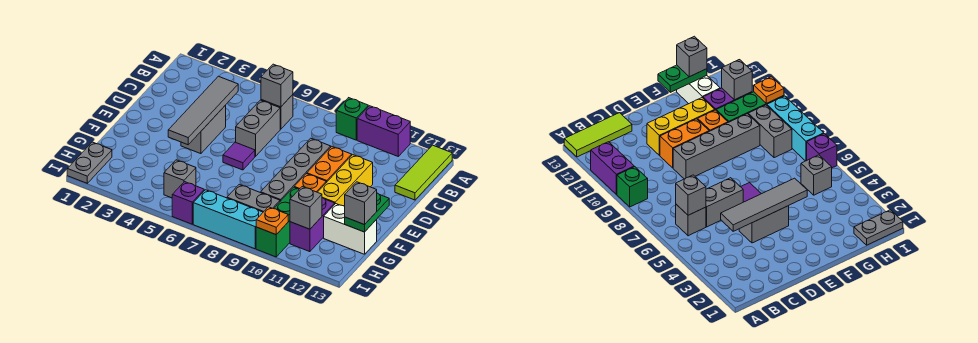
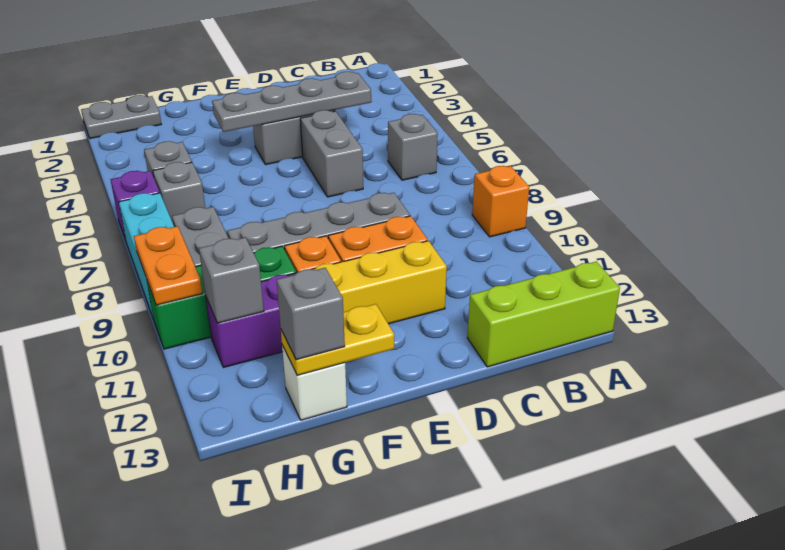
green 1x1 brick [336,98,368,140] -> orange 1x1 brick [472,166,529,237]
purple 1x2 brick [357,106,410,156] -> none
lime 1x3 tile [395,145,452,200] -> lime 1x3 brick [467,262,620,367]
grey 1x1 brick [261,64,293,107] -> grey 1x1 brick moved to [153,162,205,223]
grey 1x4 tile [168,76,238,145] -> grey 1x4 plate [212,72,371,132]
grey 1x2 brick [236,100,280,156] -> grey 1x2 brick turned to [300,110,363,197]
purple 1x1 tile [223,142,255,170] -> none
green 1x2 plate [345,193,389,232] -> yellow 1x2 plate [281,304,394,375]
white 1x2 brick [324,204,377,254] -> white 1x1 brick [282,345,347,420]
orange 1x1 plate [256,207,288,235] -> orange 1x2 plate [134,226,202,305]

